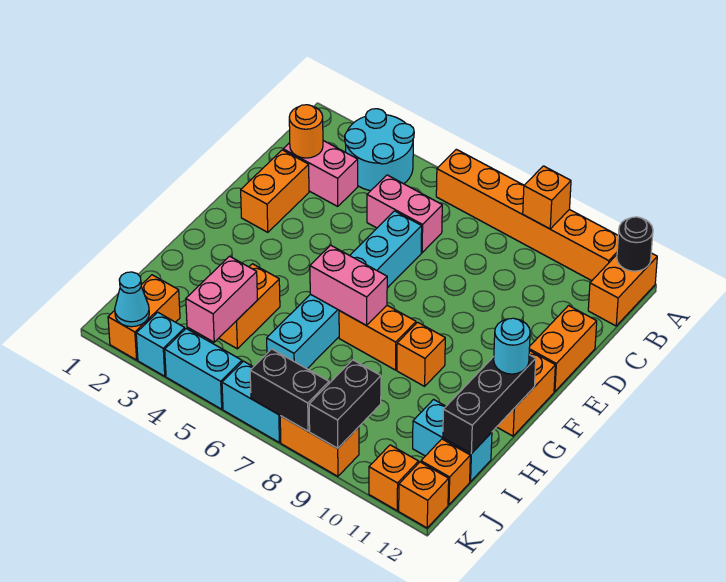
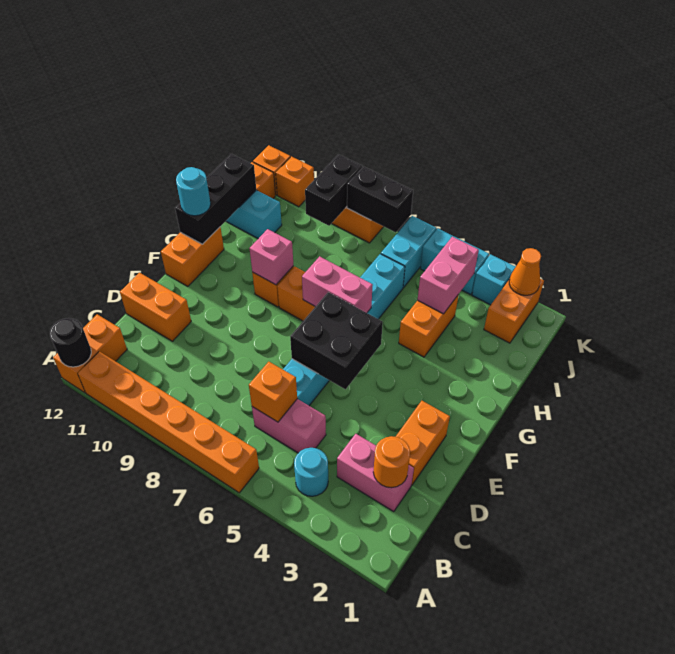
cyan 2x2 round brick [345,109,414,191] -> cyan 1x1 round brick [294,448,328,496]
orange 1x1 brick [523,166,571,229] -> orange 1x1 brick moved to [249,362,297,422]
orange 1x2 brick [529,306,597,391] -> orange 1x2 brick turned to [120,273,191,341]
none -> black 2x2 brick [290,292,383,389]
none -> pink 1x1 brick [249,229,293,285]
cyan 1x1 cone [115,272,149,327] -> orange 1x1 cone [509,248,541,295]
cyan 1x2 brick [222,361,281,442] -> cyan 1x2 brick turned to [381,216,436,288]

